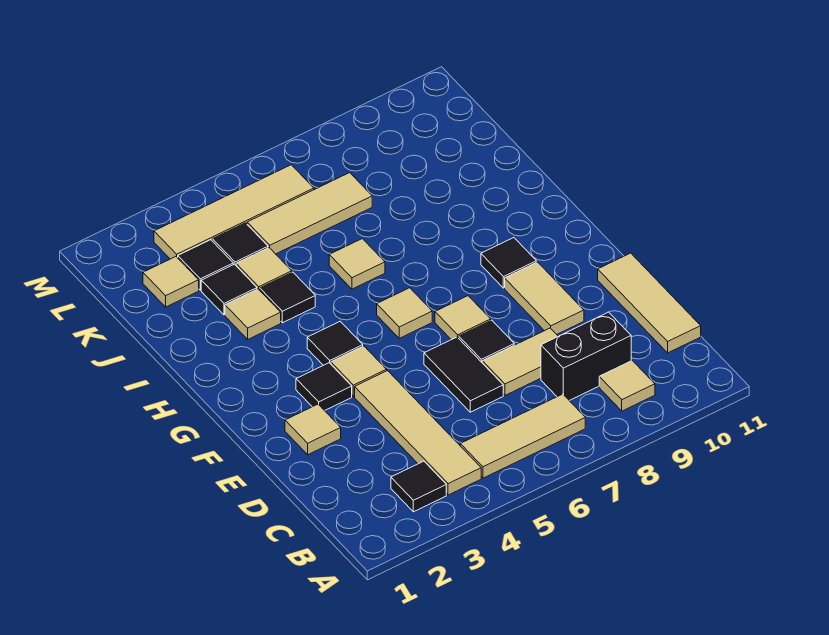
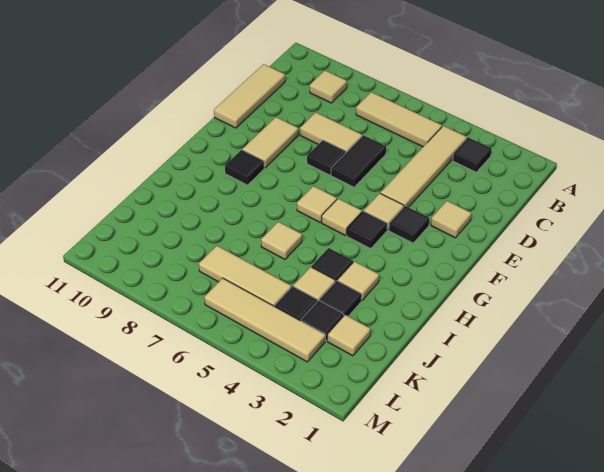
black 1x2 brick [541,312,631,401] -> none
tan 1x1 tile [435,296,491,340] -> tan 1x1 tile moved to [322,199,362,235]

